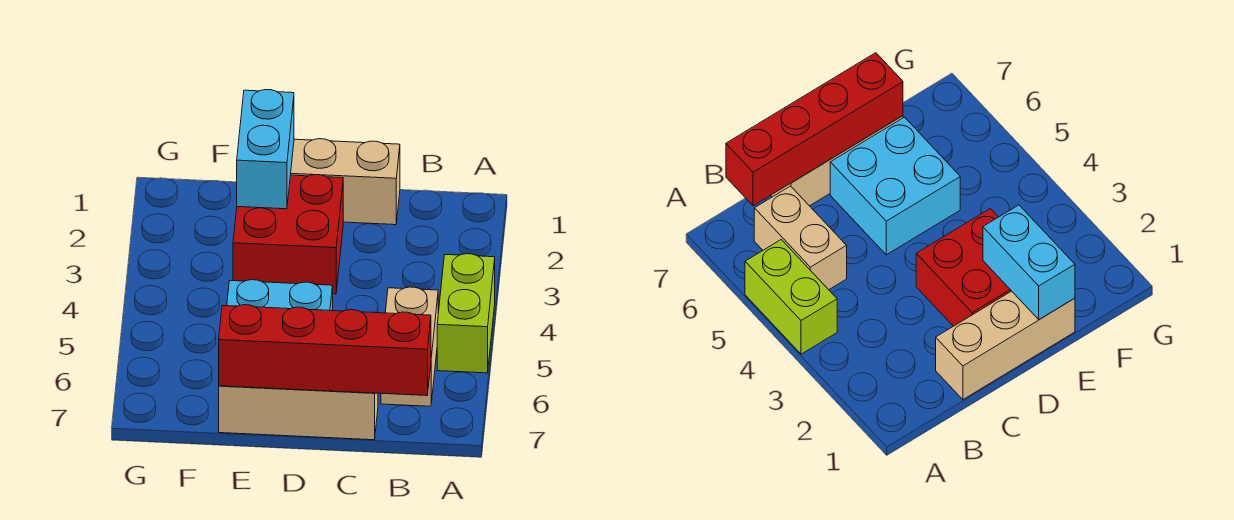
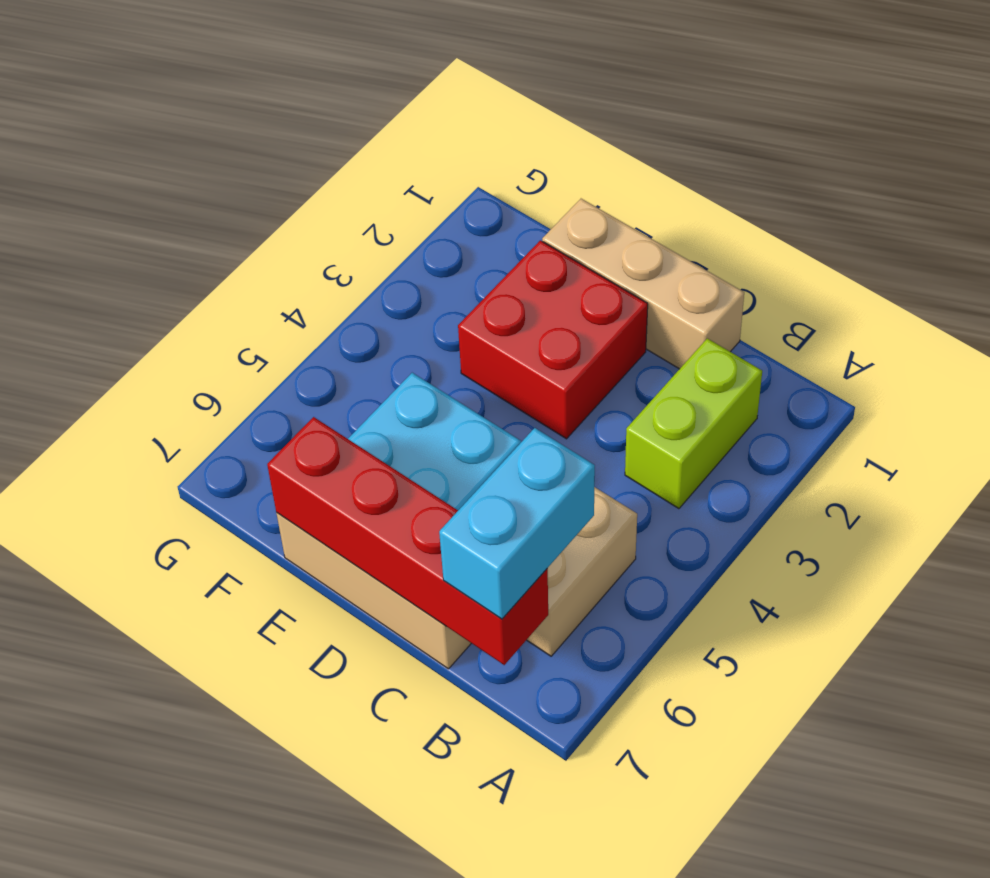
lime 1x2 brick [437,254,495,373] -> lime 1x2 brick moved to [625,338,762,509]
cyan 1x2 brick [237,90,294,209] -> cyan 1x2 brick moved to [439,428,595,619]

